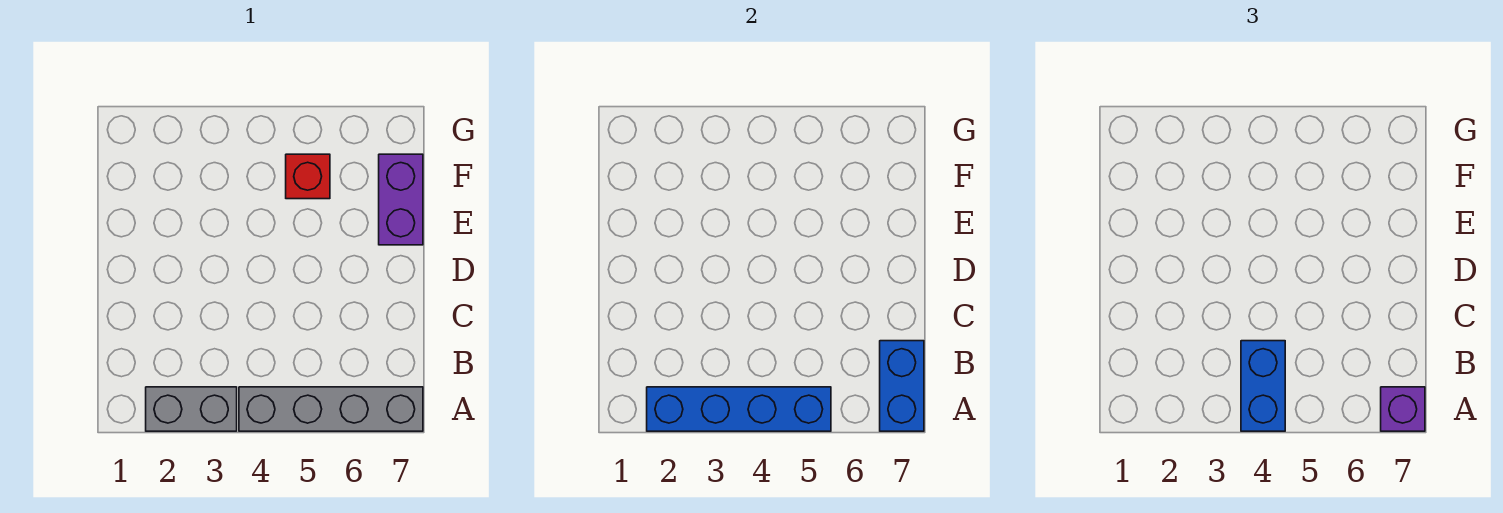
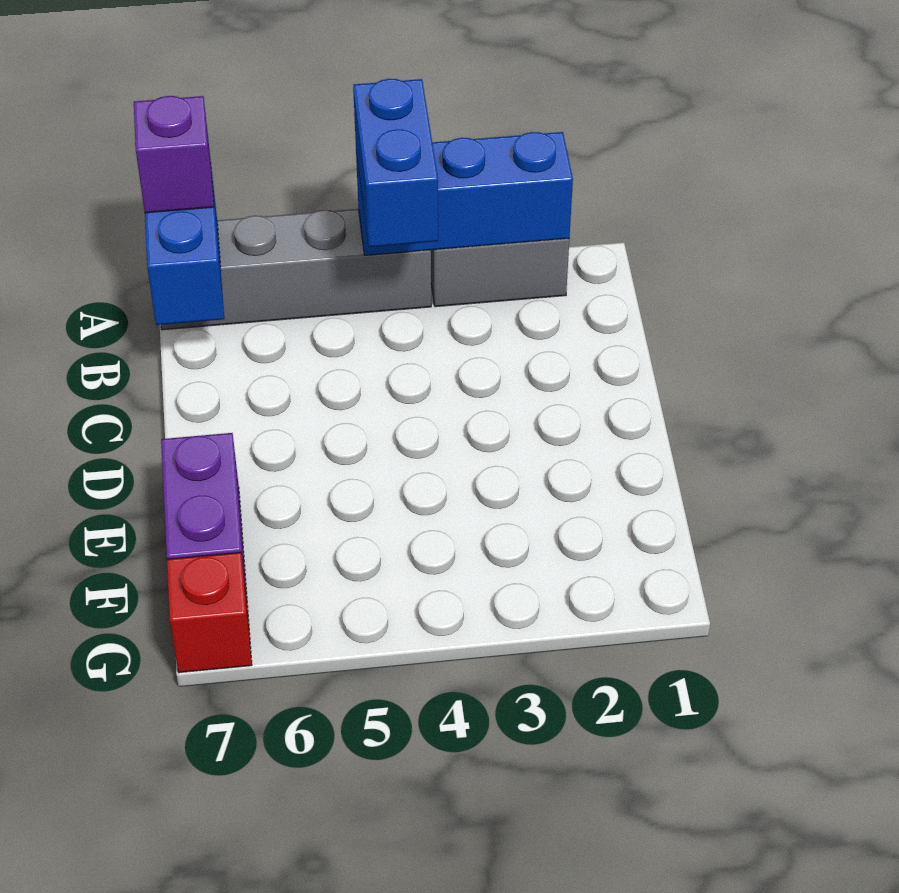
blue 1x4 brick [647,387,831,431] -> blue 1x3 brick [356,132,573,255]
red 1x1 brick [286,154,330,199] -> red 1x1 brick moved to [167,552,252,673]

